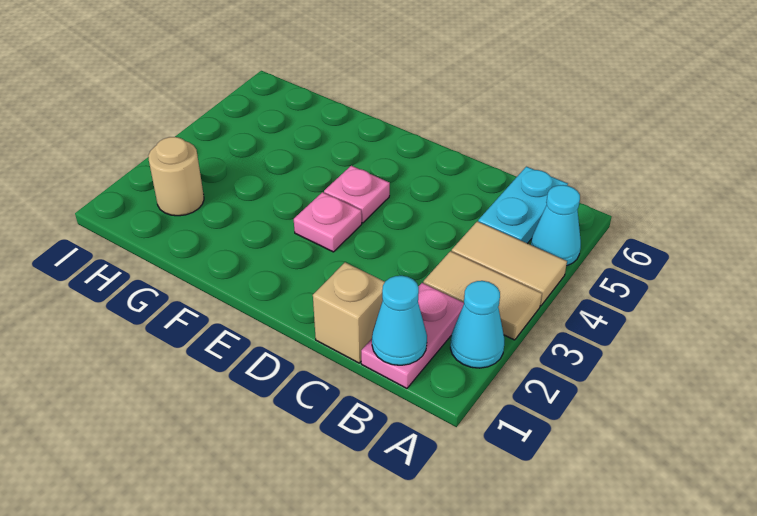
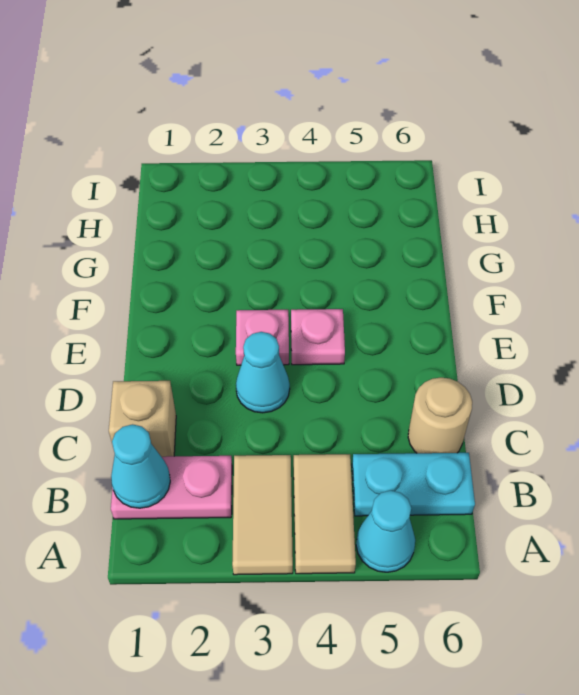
cyan 1x1 cone [450,281,505,368] -> cyan 1x1 cone moved to [236,332,290,413]
tan 1x1 round brick [148,137,204,216] -> tan 1x1 round brick moved to [408,378,472,453]

